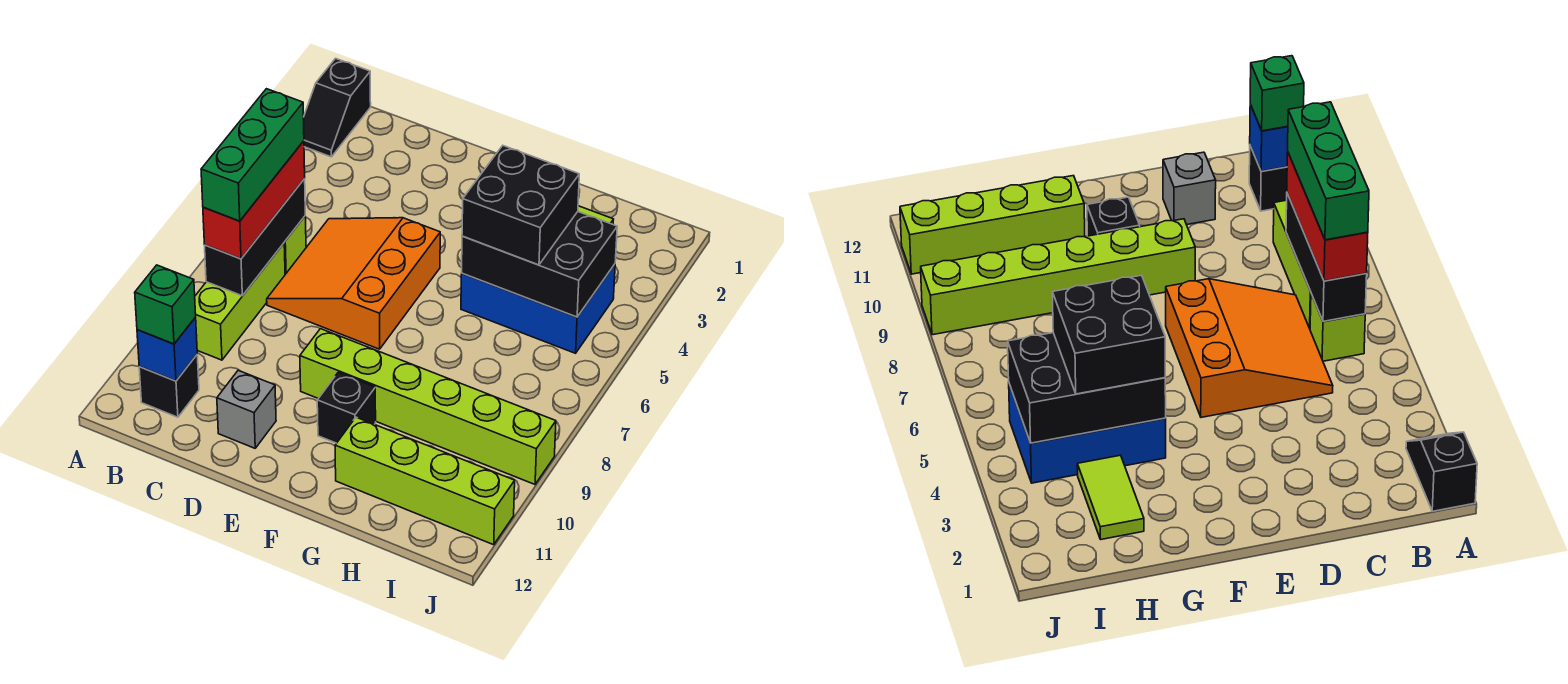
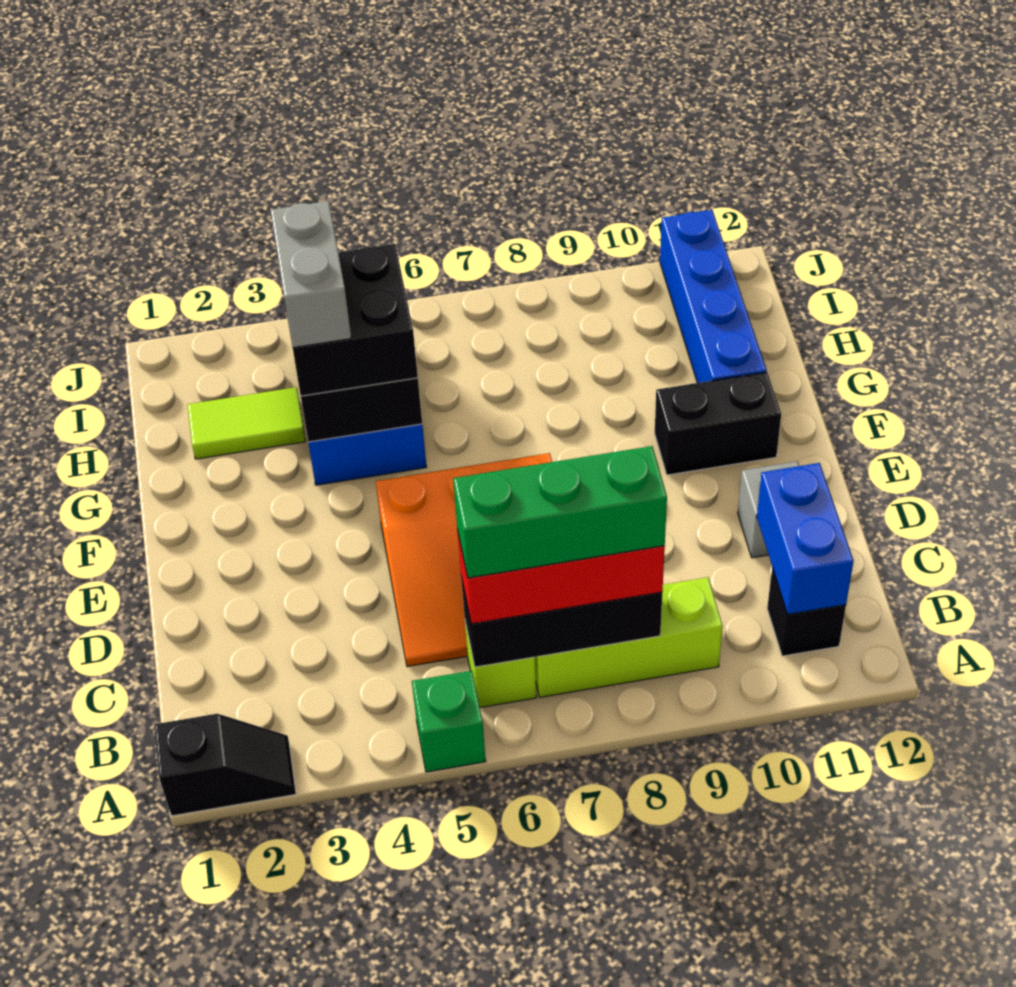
blue 1x1 brick [137,317,197,381] -> blue 1x2 brick [757,463,853,614]
green 1x1 brick [135,265,196,344] -> green 1x1 brick moved to [412,671,486,772]
lime 1x6 brick [300,329,556,484] -> none
black 1x1 brick [317,373,376,443] -> black 1x2 brick [655,372,781,475]
none -> grey 1x2 brick [270,201,351,348]
lime 1x4 brick [335,417,515,545] -> blue 1x4 brick [660,210,767,383]

